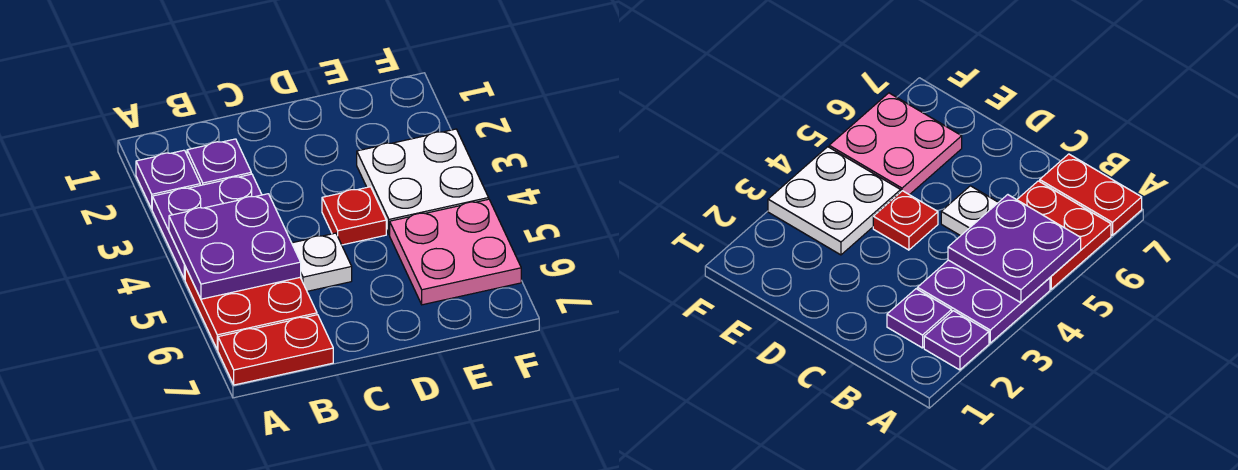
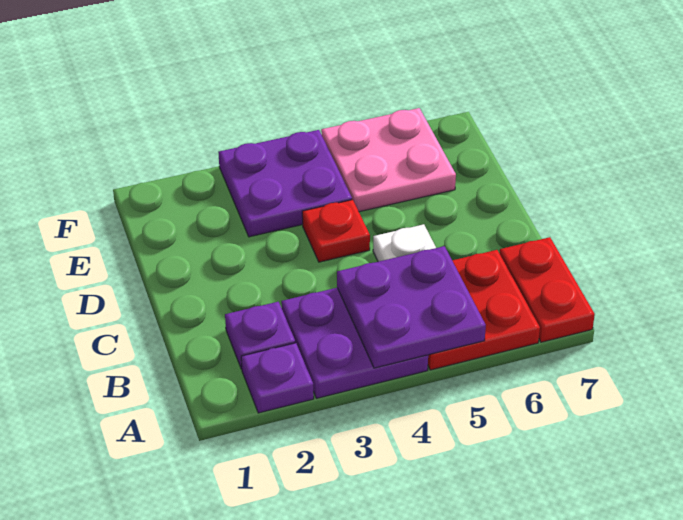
white 2x2 plate [357,129,489,235] -> purple 2x2 plate [218,130,352,237]

